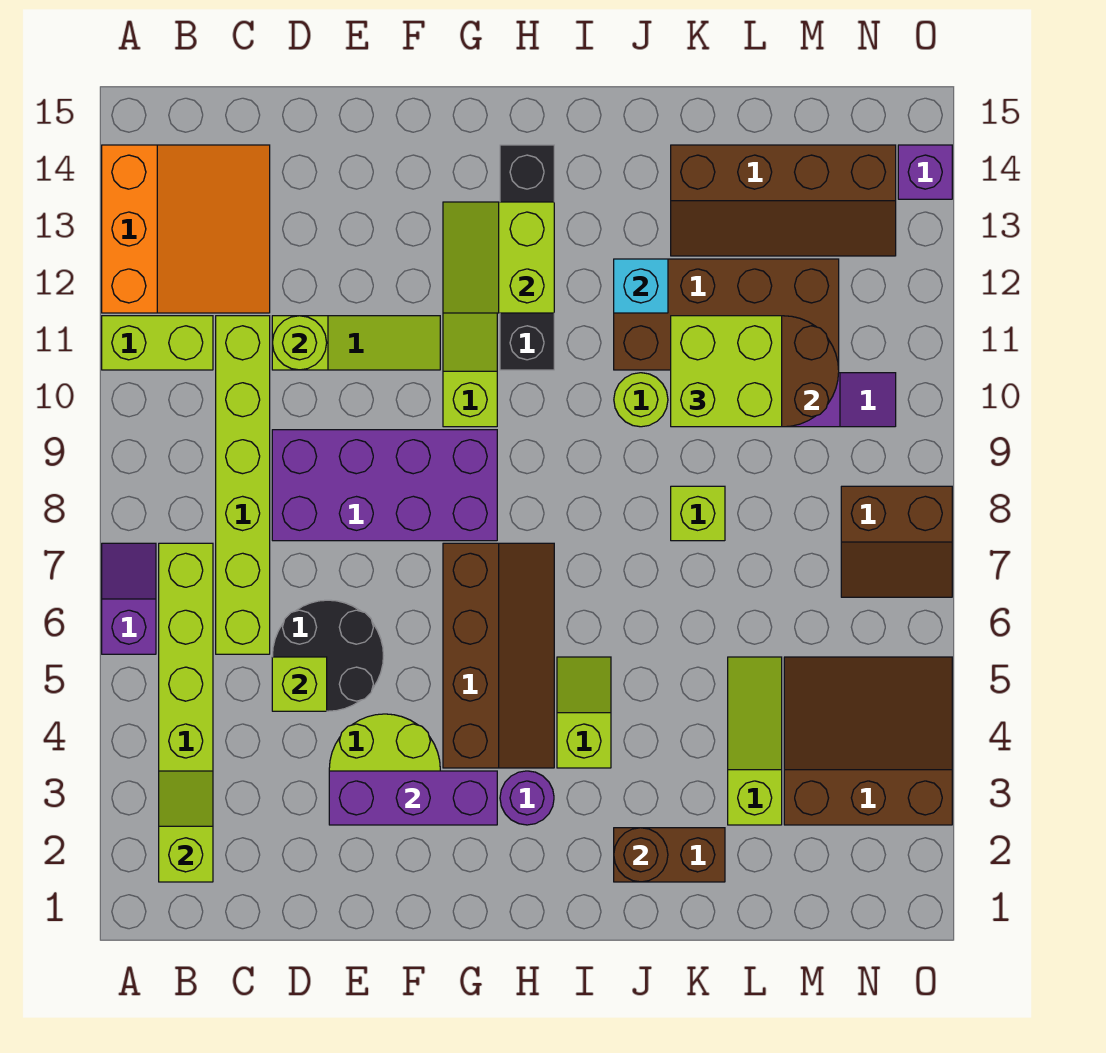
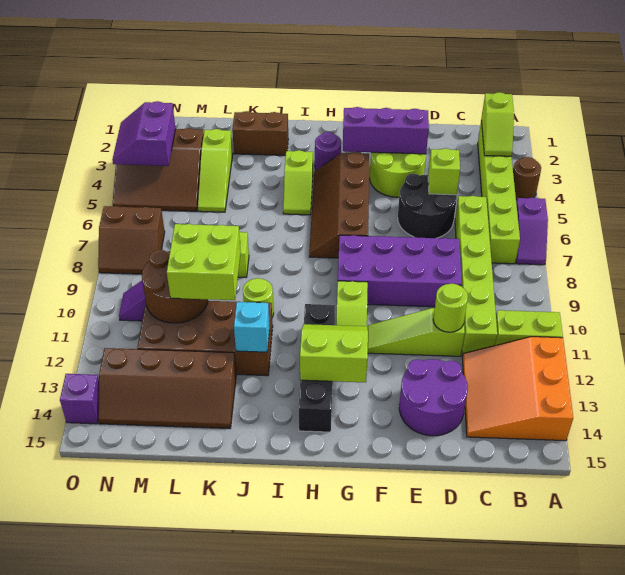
none -> purple 2x2 round brick [399,359,468,436]
lime 2x2 slope [443,202,554,313] -> lime 2x2 slope turned to [300,324,368,382]
brown 1x1 round brick [614,828,668,882] -> brown 1x1 round brick moved to [513,157,541,199]
brown 2x4 slope [671,145,896,256] -> brown 2x4 slope turned to [98,348,236,429]
none -> purple 2x2 slope [112,101,175,166]
brown 2x2 slope [841,486,952,597] -> brown 2x2 slope turned to [98,206,165,274]

